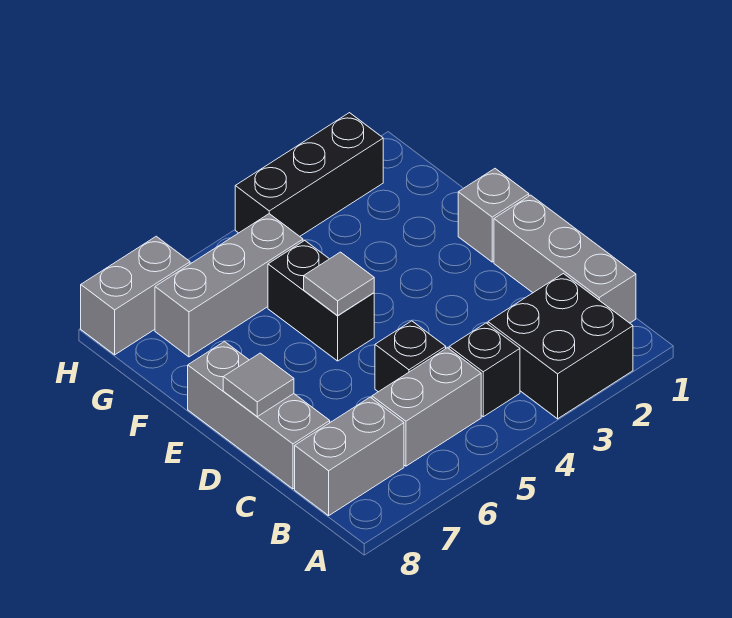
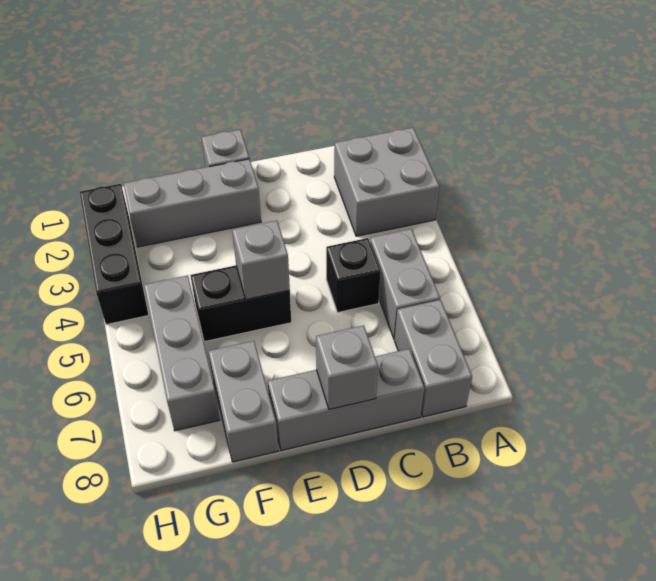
black 2x2 brick [488,274,633,419] -> grey 2x2 brick [334,128,440,236]
grey 1x3 brick [494,195,636,323] -> grey 1x3 brick moved to [123,159,261,247]
black 1x1 brick [449,323,520,417] -> none
grey 1x1 tile [223,353,294,417] -> grey 1x1 brick [316,325,378,409]
grey 1x1 tile [304,252,374,315] -> grey 1x1 brick [232,220,290,299]
grey 1x2 brick [81,236,190,355] -> grey 1x2 brick moved to [208,341,279,462]

